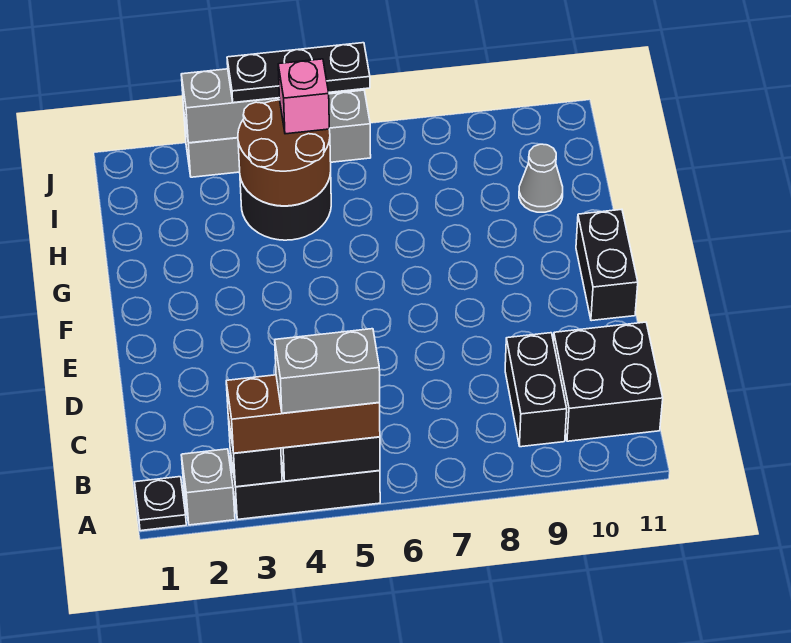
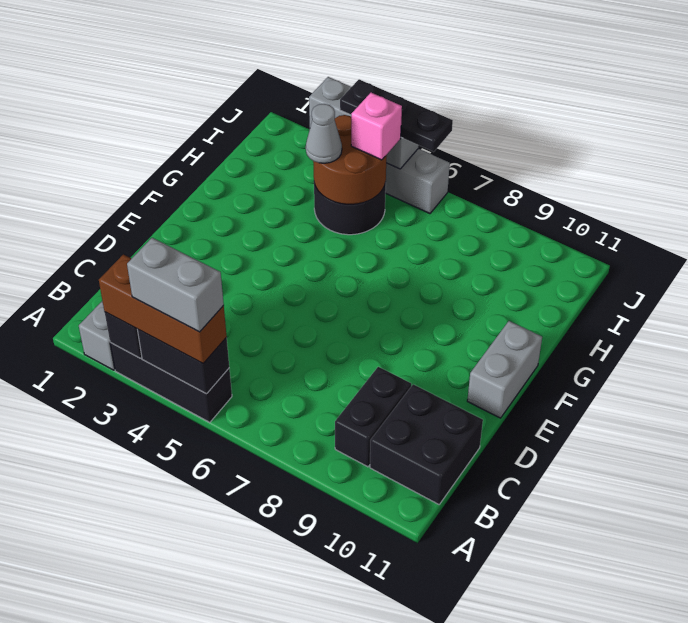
black 1x1 plate [135,477,186,531] -> none
black 1x2 brick [576,209,638,321] -> grey 1x2 brick [467,321,542,418]
grey 1x1 cone [519,144,563,212] -> grey 1x1 cone moved to [306,104,342,163]

